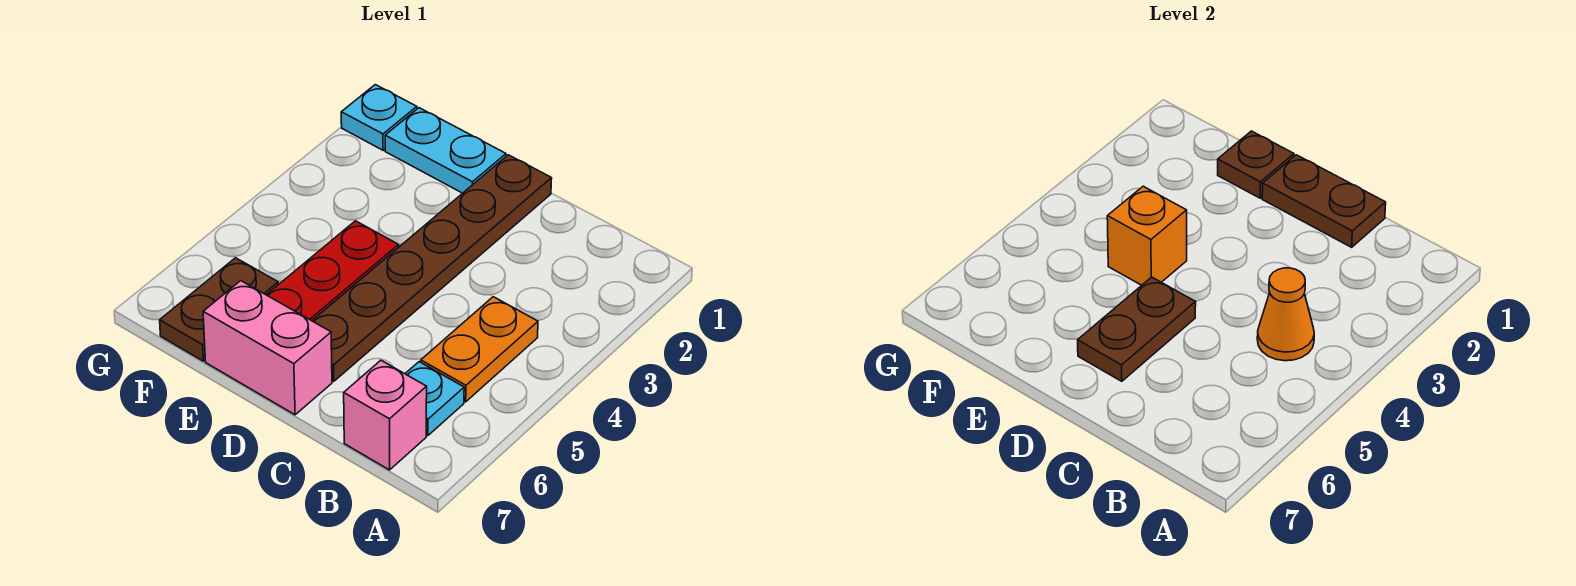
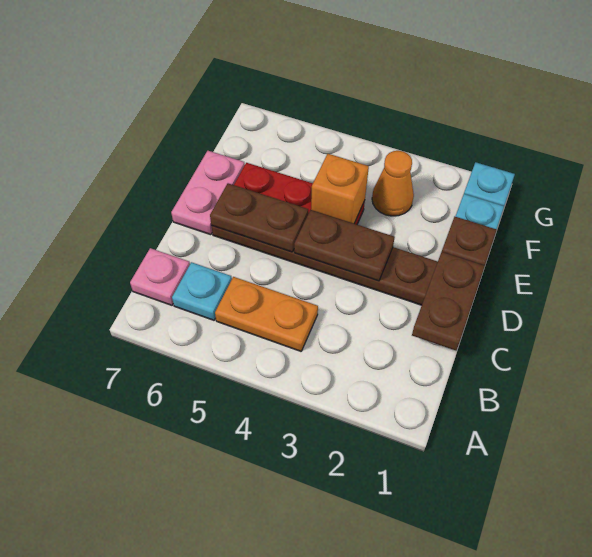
orange 1x1 cone [1257,268,1314,361] -> orange 1x1 cone moved to [372,151,414,216]
pink 1x1 brick [344,360,427,470] -> pink 1x1 plate [130,248,190,305]
pink 1x2 brick [203,281,332,415] -> pink 1x2 plate [171,151,245,235]
brown 1x2 plate [160,258,278,361] -> brown 1x2 plate moved to [294,210,395,281]

